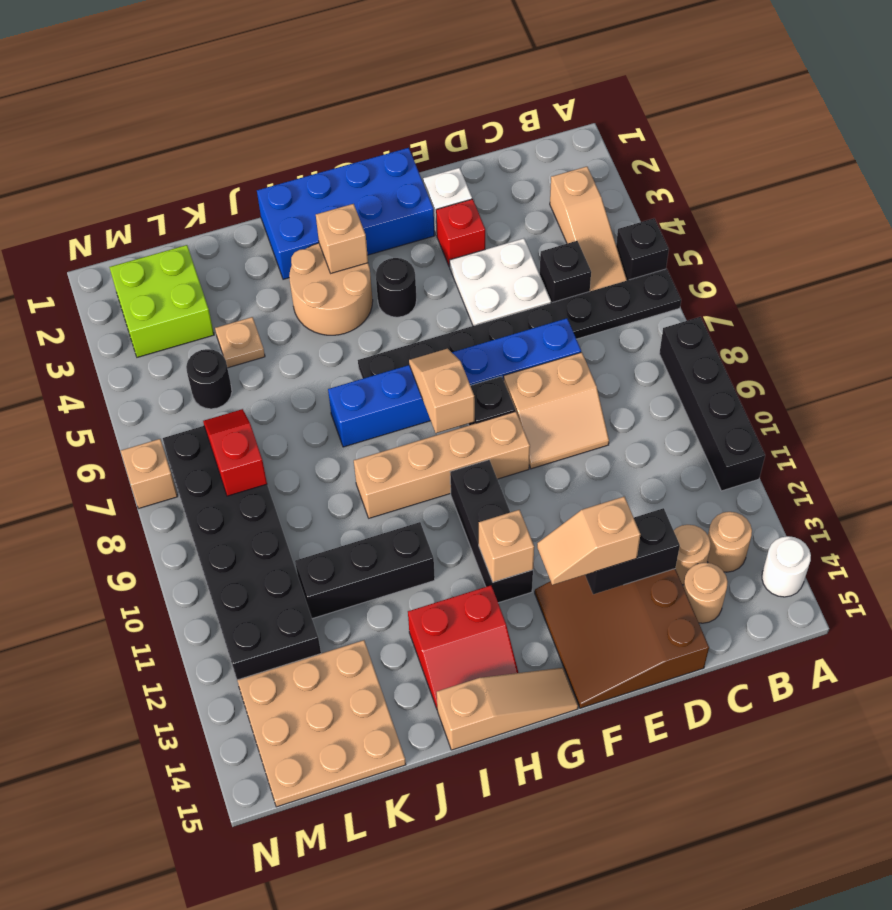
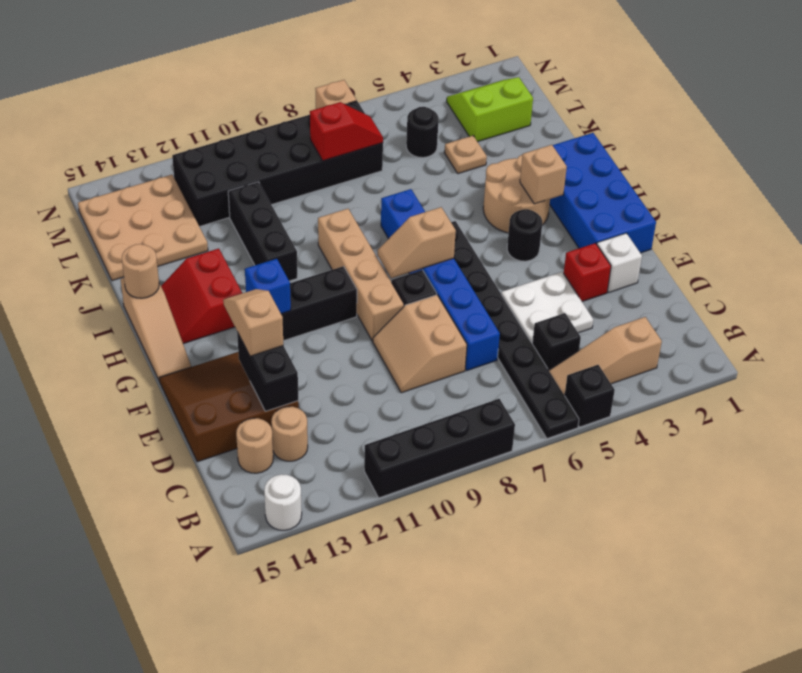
tan 1x1 round brick [707,512,752,572] -> tan 1x1 round brick moved to [122,244,159,298]
tan 1x2 slope [409,349,475,433] -> tan 1x2 slope turned to [378,207,456,278]
tan 1x1 brick [479,510,534,582] -> blue 1x1 brick [245,259,291,314]
lime 2x2 brick [109,245,214,357] -> lime 2x2 slope [447,77,533,142]

